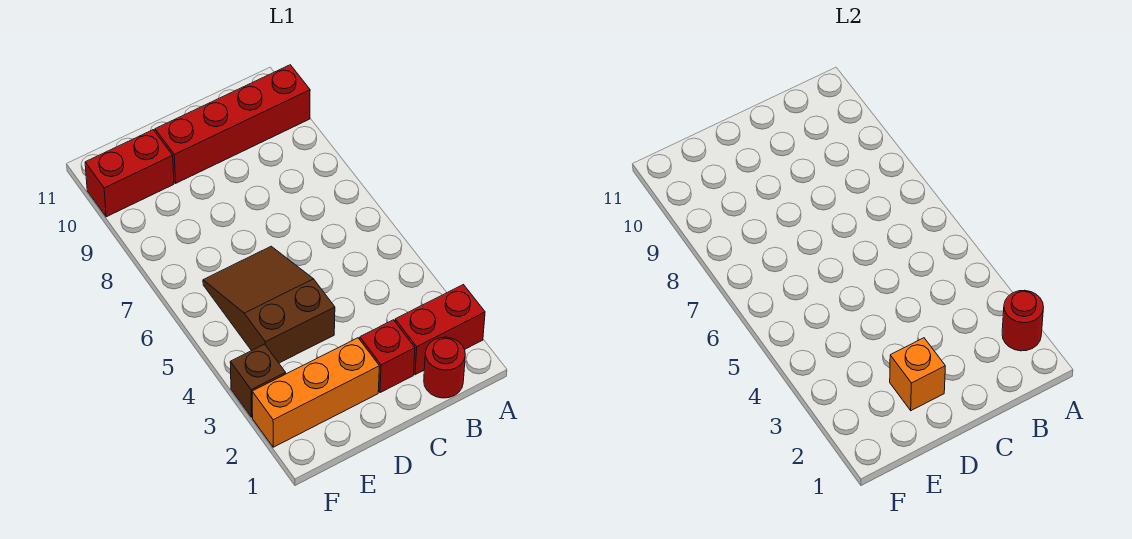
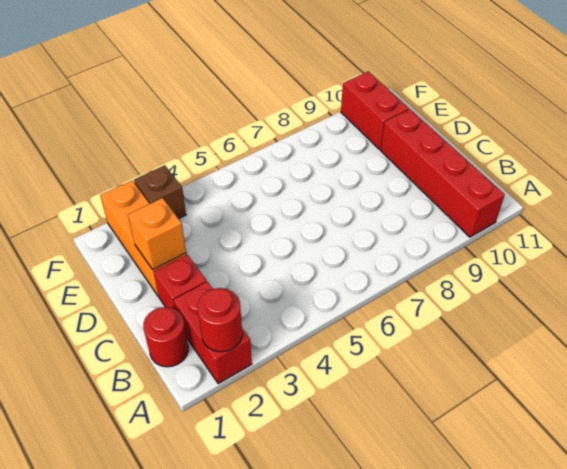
brown 2x3 slope [203,246,335,363] -> none

